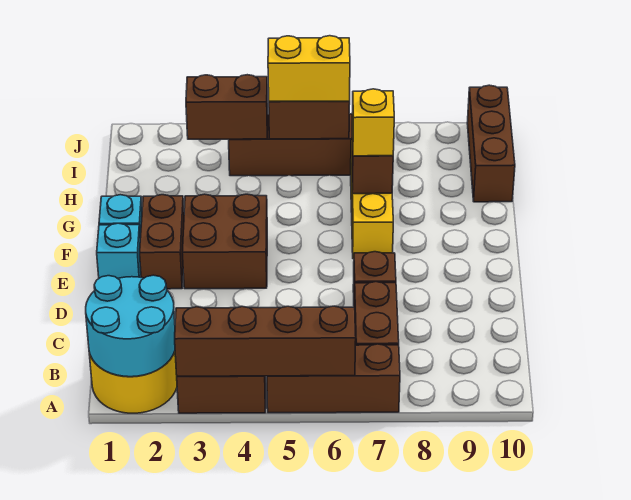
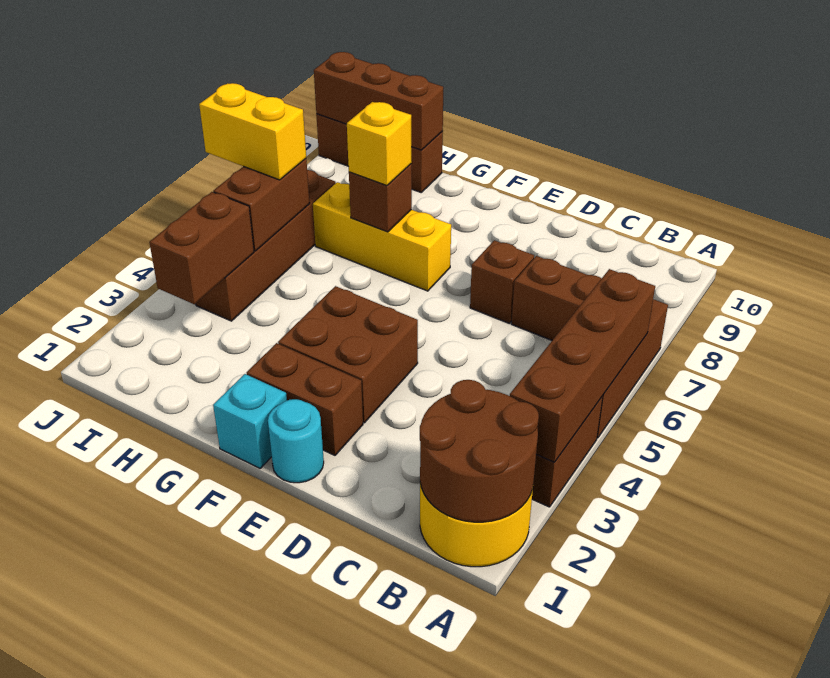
cyan 2x2 round brick [86,275,175,377] -> brown 2x2 round brick [420,380,539,522]
cyan 1x1 brick [97,223,141,279] -> cyan 1x1 round brick [268,399,324,483]
none -> brown 1x3 brick [314,52,443,150]
yellow 1x2 brick [268,36,350,101] -> yellow 1x2 brick turned to [199,83,306,180]

